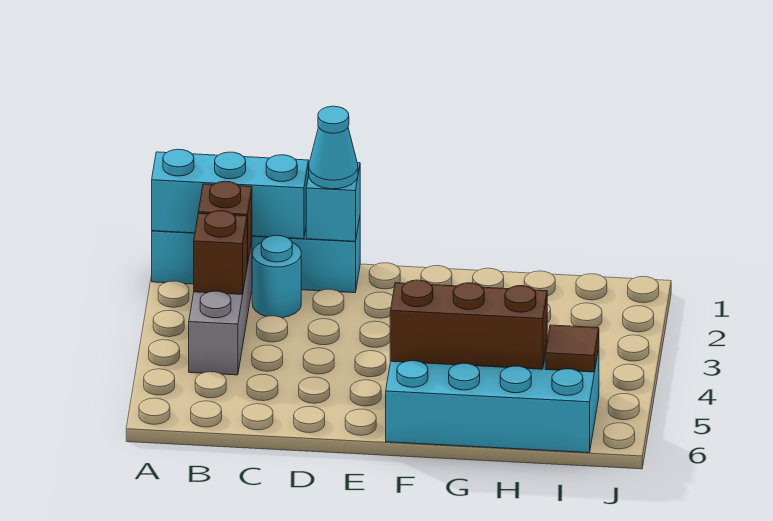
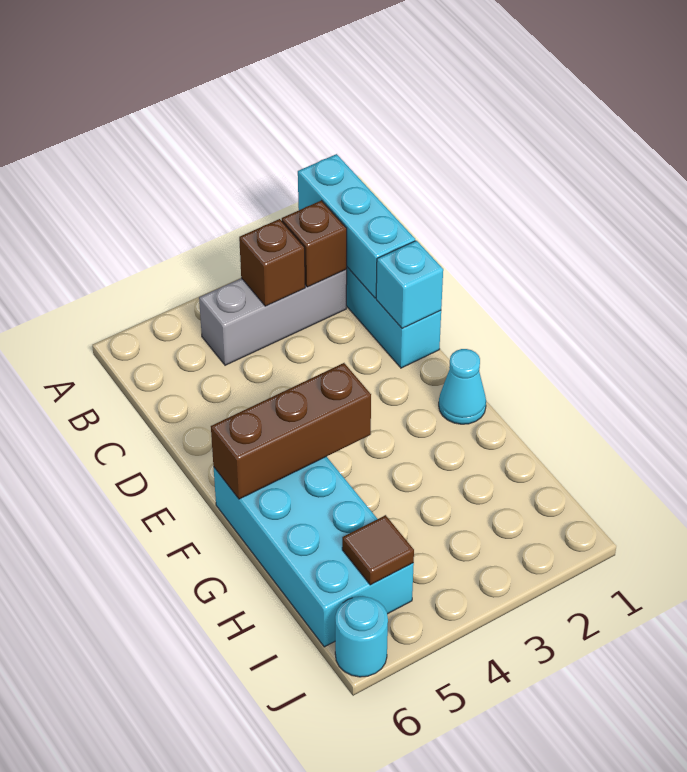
cyan 1x1 round brick [252,235,301,318] -> cyan 1x1 round brick moved to [335,597,388,677]
cyan 1x1 cone [309,106,358,189] -> cyan 1x1 cone moved to [439,349,486,424]
brown 1x3 brick [390,280,547,369] -> brown 1x3 brick turned to [211,363,371,499]

